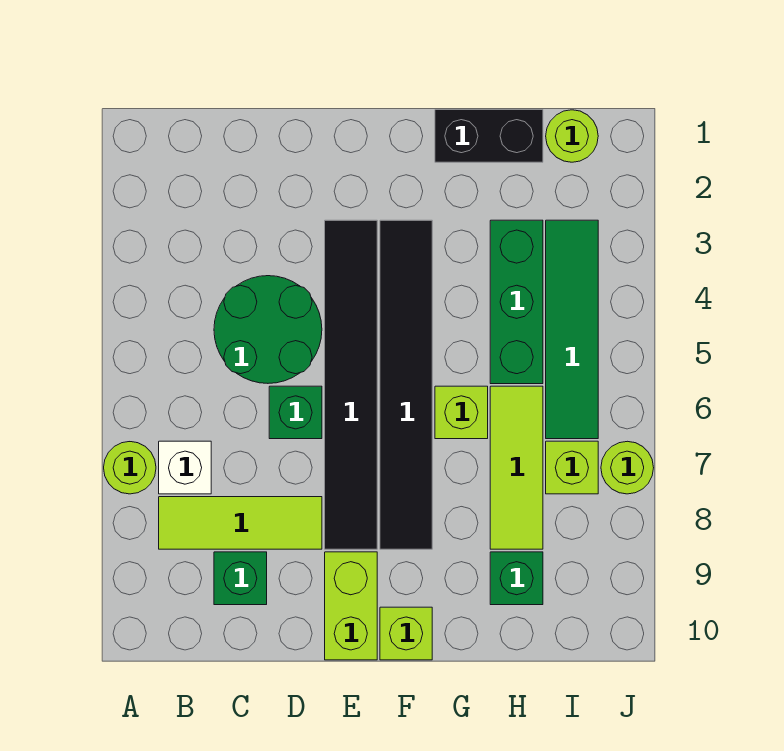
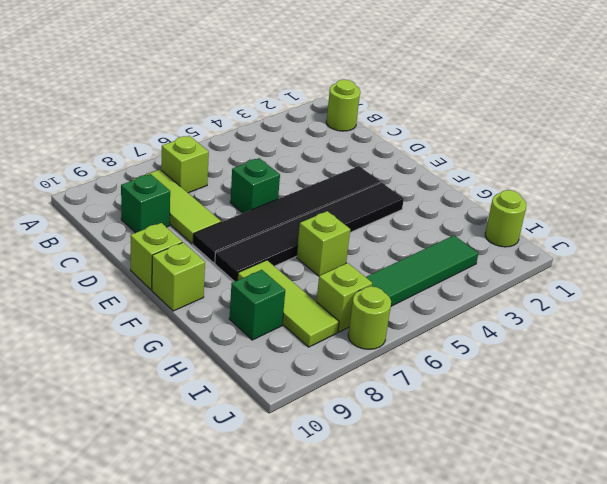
lime 1x1 round brick [104,442,156,494] -> lime 1x1 round brick moved to [326,80,360,131]
white 1x1 brick [159,441,211,494] -> lime 1x1 brick [161,136,209,193]
green 2x2 round brick [214,276,322,383] -> none
lime 1x2 brick [325,552,377,660] -> lime 1x1 brick [130,223,182,290]
black 1x2 brick [435,110,543,162] -> none
green 1x3 brick [490,220,543,384] -> none
lime 1x3 tile [490,386,543,549] -> lime 1x3 tile turned to [238,260,339,347]

